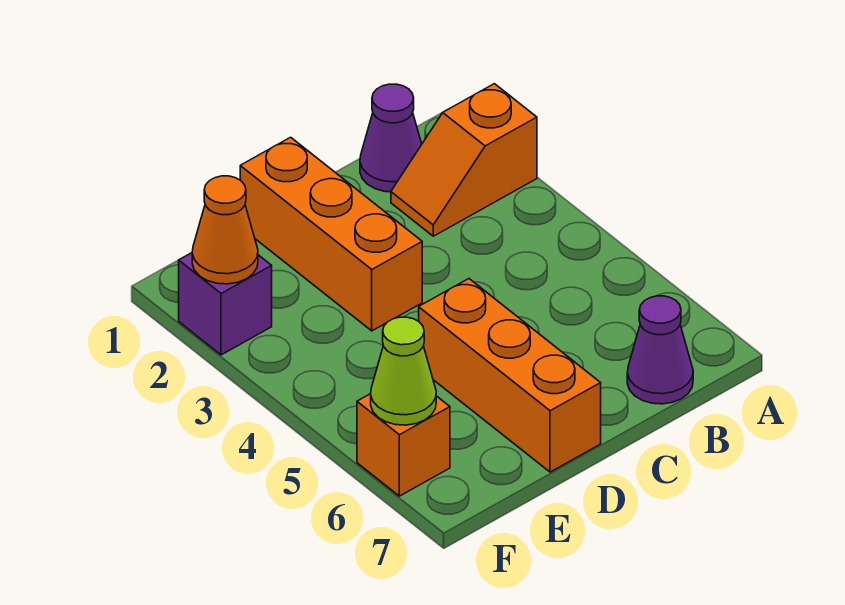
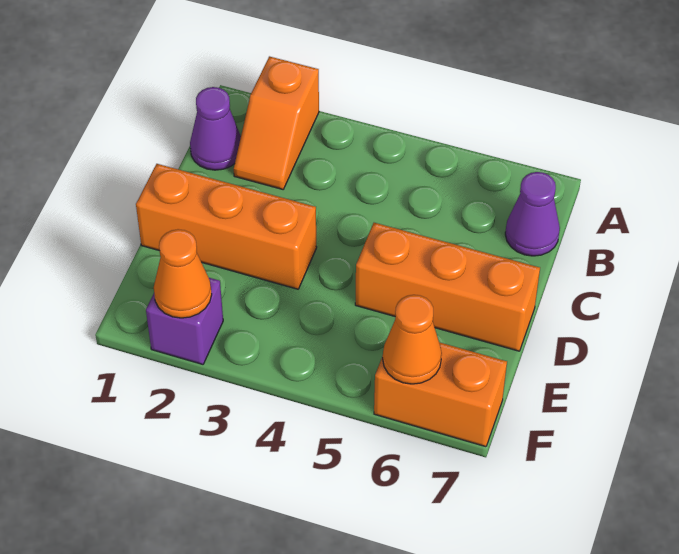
orange 1x1 brick [357,394,450,496] -> orange 1x2 brick [374,342,507,447]
lime 1x1 cone [371,317,436,425] -> orange 1x1 cone [383,295,442,384]

